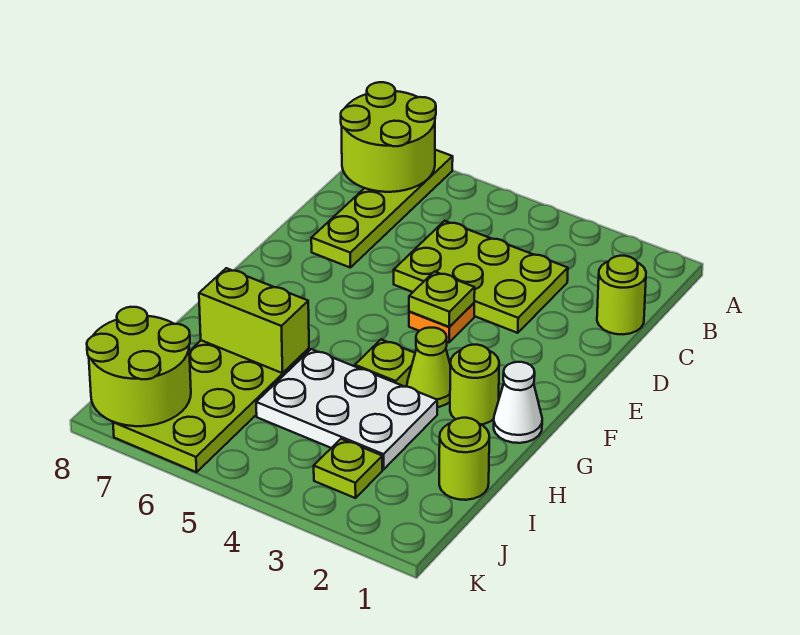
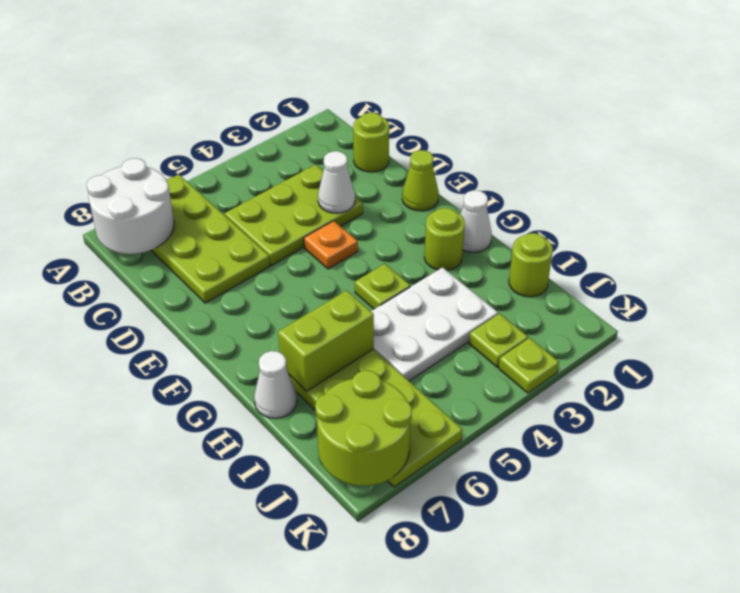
lime 1x4 plate [311,150,453,268] -> lime 2x4 plate [151,174,270,303]
lime 2x2 round brick [341,82,436,192] -> white 2x2 round brick [87,158,174,254]
none -> white 1x1 cone [318,151,355,213]
lime 1x1 plate [409,272,475,327] -> lime 1x1 plate moved to [499,338,559,393]
lime 1x1 cone [407,328,450,407] -> lime 1x1 cone moved to [402,150,439,211]
none -> white 1x1 cone [254,351,297,418]

